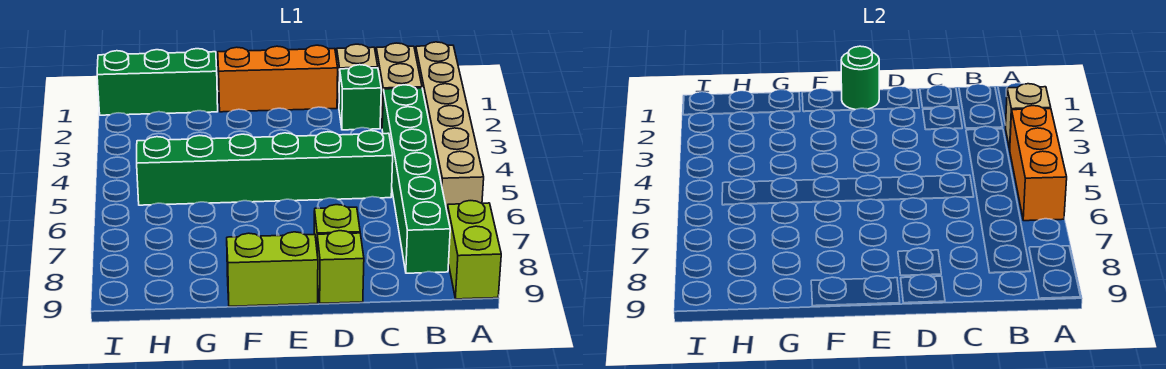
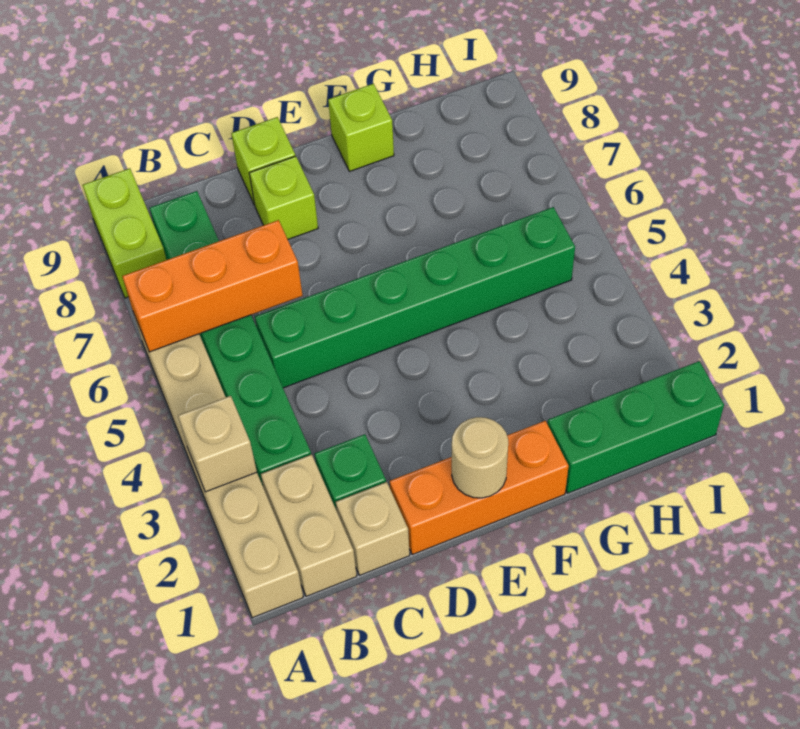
orange 1x3 brick [1010,106,1067,221] -> orange 1x3 brick turned to [122,220,303,352]
green 1x1 round brick [841,46,880,109] -> tan 1x1 round brick [452,417,508,498]
lime 1x2 brick [227,232,318,306] -> lime 1x1 brick [328,84,394,171]

